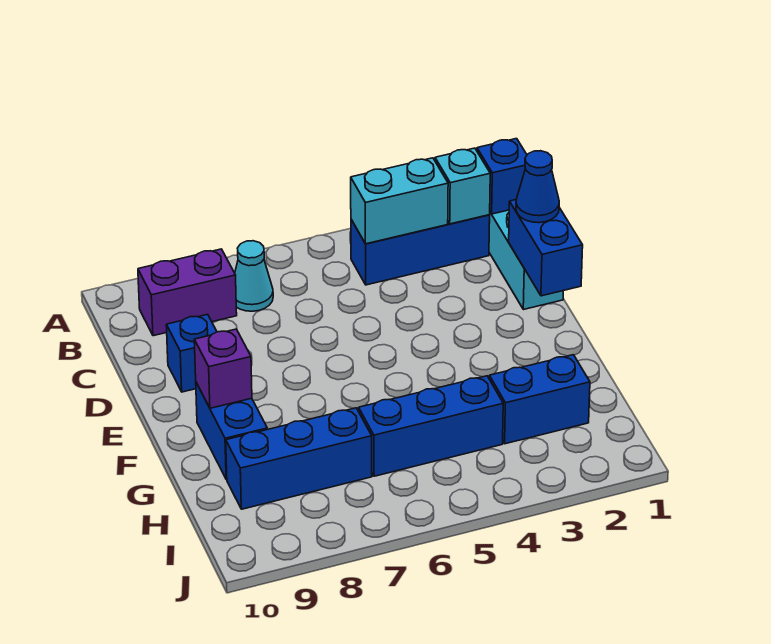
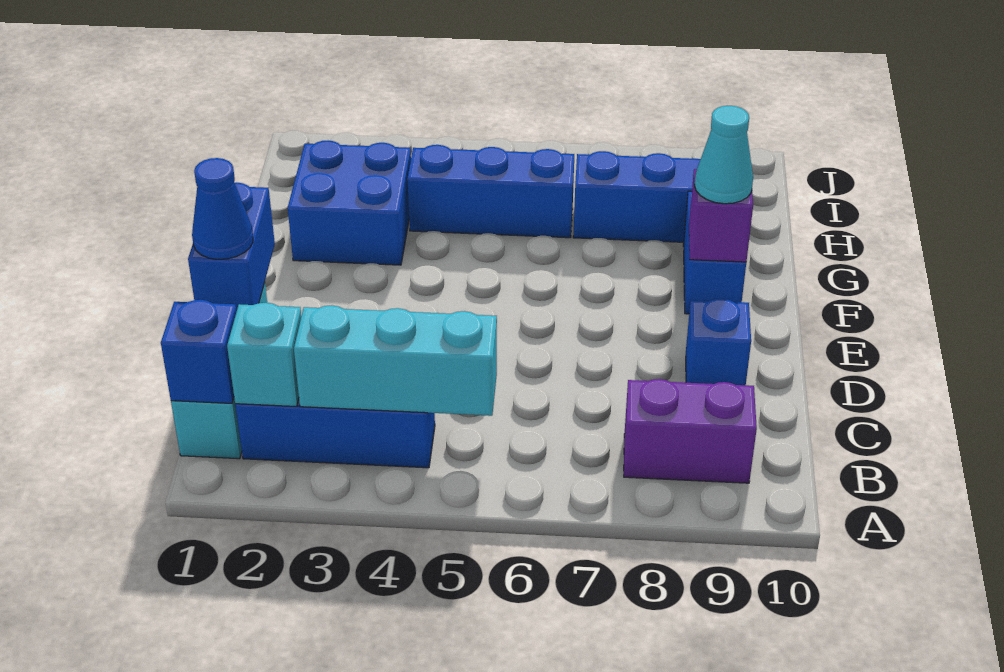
cyan 1x2 brick [351,158,448,244] -> cyan 1x3 brick [294,306,497,416]
cyan 1x1 cone [235,241,273,311] -> cyan 1x1 cone moved to [695,106,753,204]
blue 1x2 brick [489,355,590,444] -> blue 2x2 brick [288,141,411,265]

